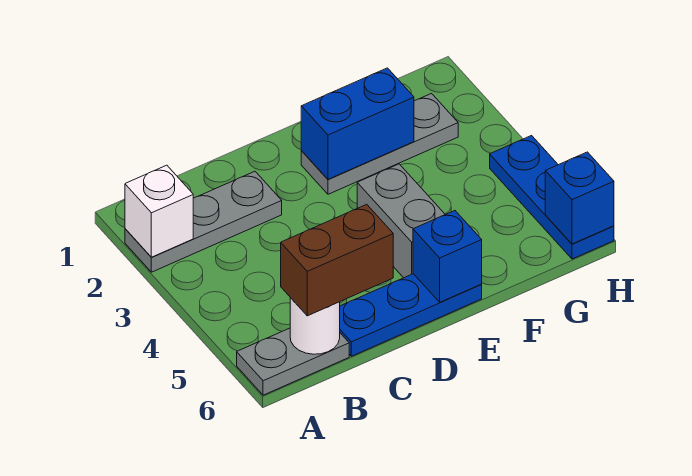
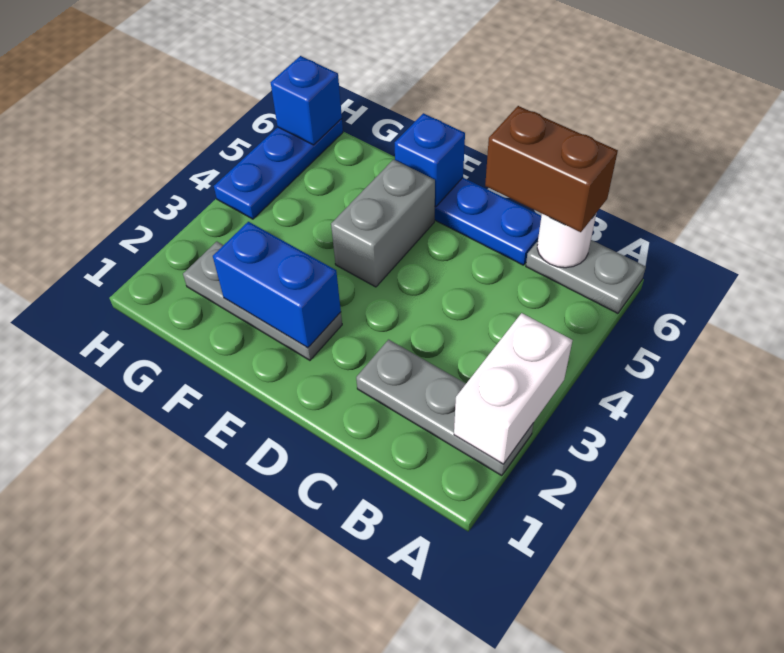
white 1x1 brick [125,165,193,257] -> white 1x2 brick [454,313,572,464]

